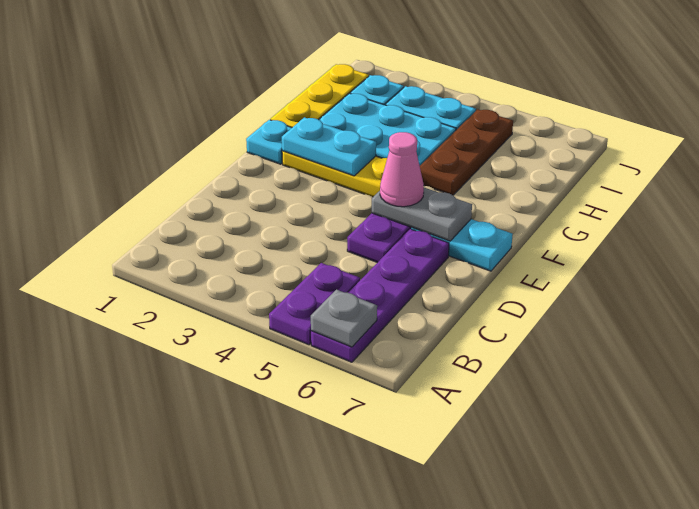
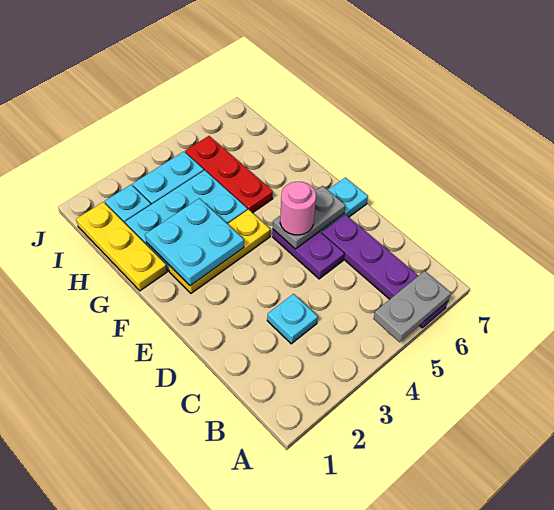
purple 1x2 plate [269,263,360,345] -> none
grey 1x1 plate [311,290,377,347] -> grey 1x2 plate [373,271,451,342]
pink 1x1 cone [380,132,424,207] -> pink 1x1 round brick [280,182,316,235]
cyan 1x1 plate [246,120,292,164] -> cyan 1x1 plate moved to [267,294,318,344]
cyan 1x2 plate [282,117,376,176] -> cyan 2x2 plate [145,198,244,286]
brown 1x3 plate [420,109,513,195] -> red 1x3 plate [185,136,273,213]

